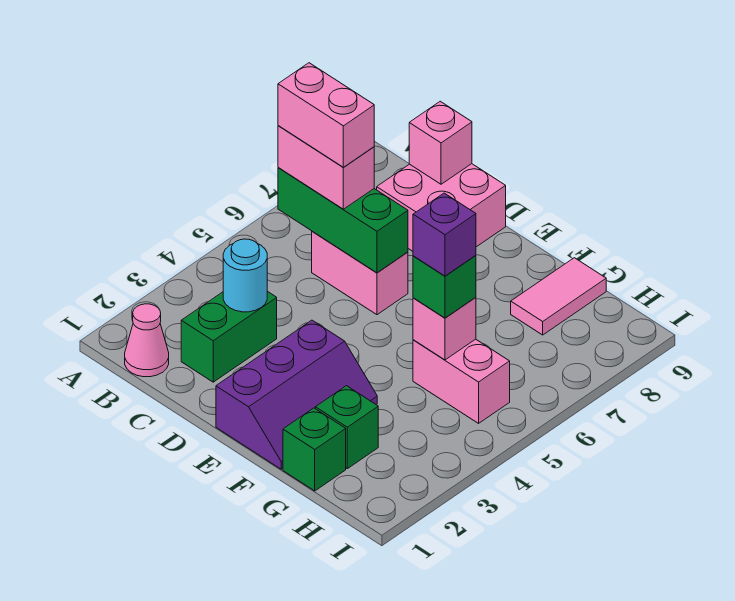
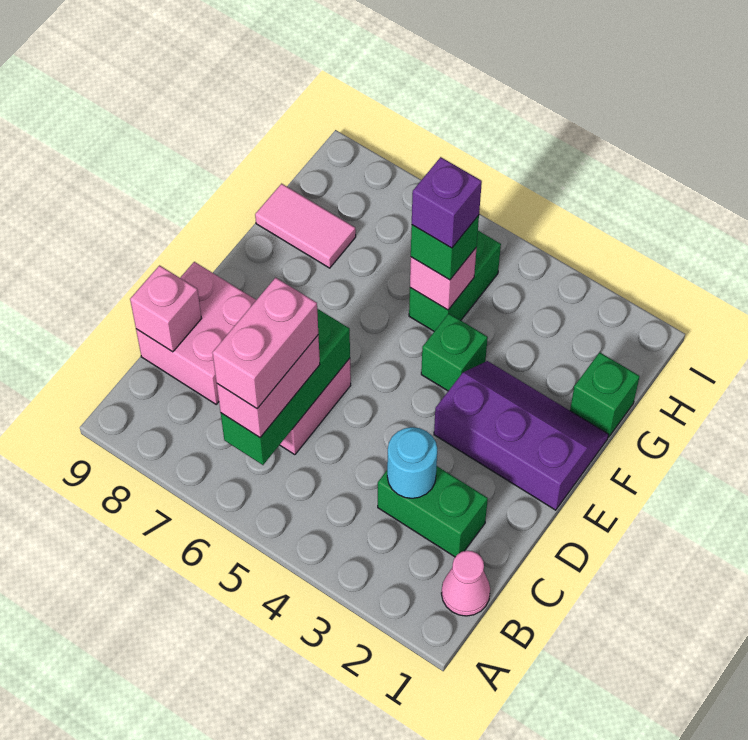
green 1x1 brick [315,386,378,469] -> green 1x1 brick moved to [421,314,488,391]
pink 1x2 brick [413,339,510,423] -> green 1x2 brick [409,231,501,331]

